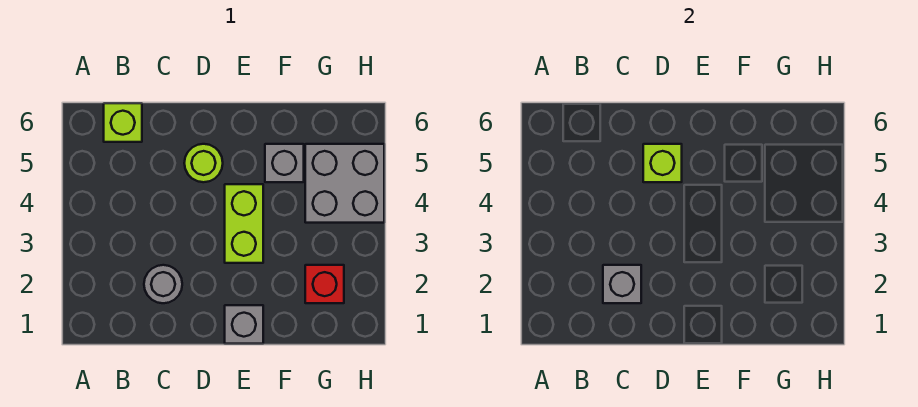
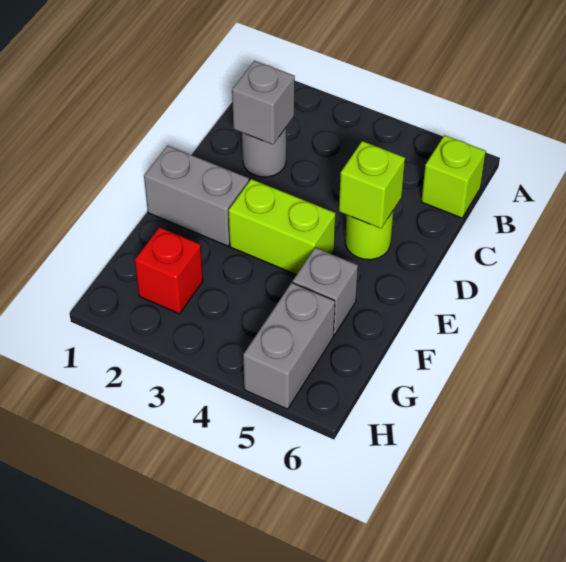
grey 1x1 brick [225,305,263,344] -> grey 1x2 brick [144,146,249,246]
grey 2x2 brick [305,144,384,223] -> grey 1x2 brick [243,283,335,409]

